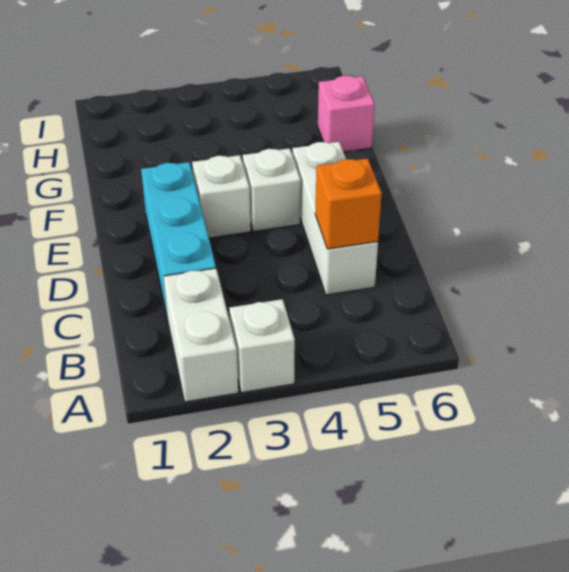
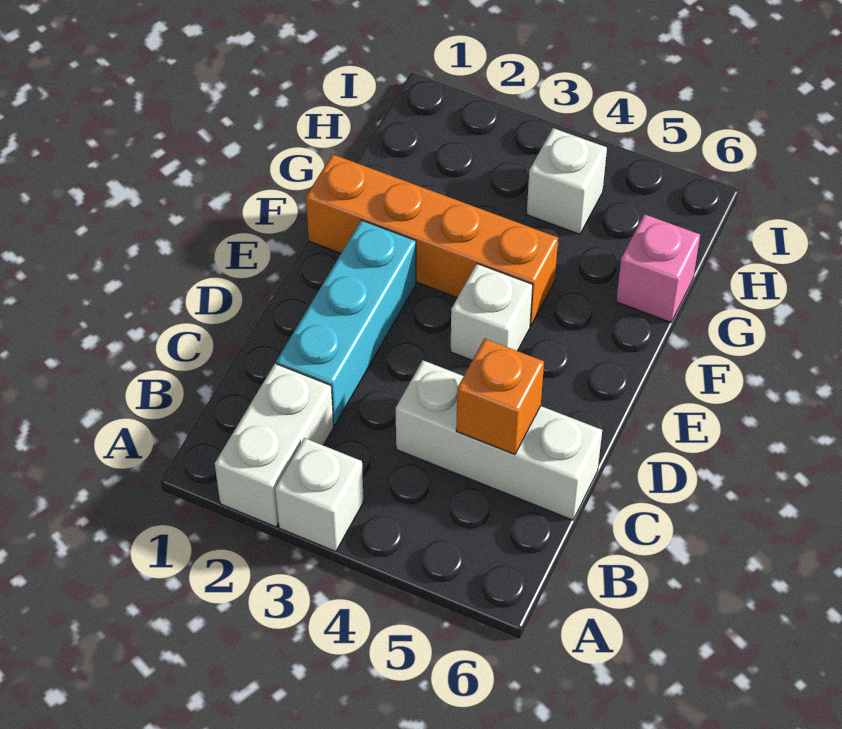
white 1x3 brick [292,142,378,295] -> white 1x3 brick turned to [396,360,602,520]
white 1x1 brick [192,155,251,238] -> white 1x1 brick moved to [527,128,607,234]
none -> orange 1x4 brick [306,154,558,326]

